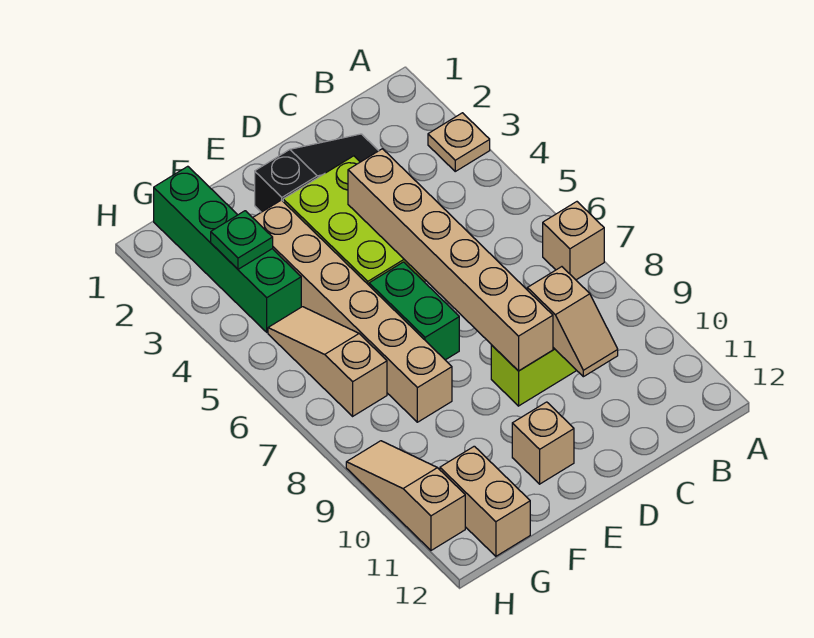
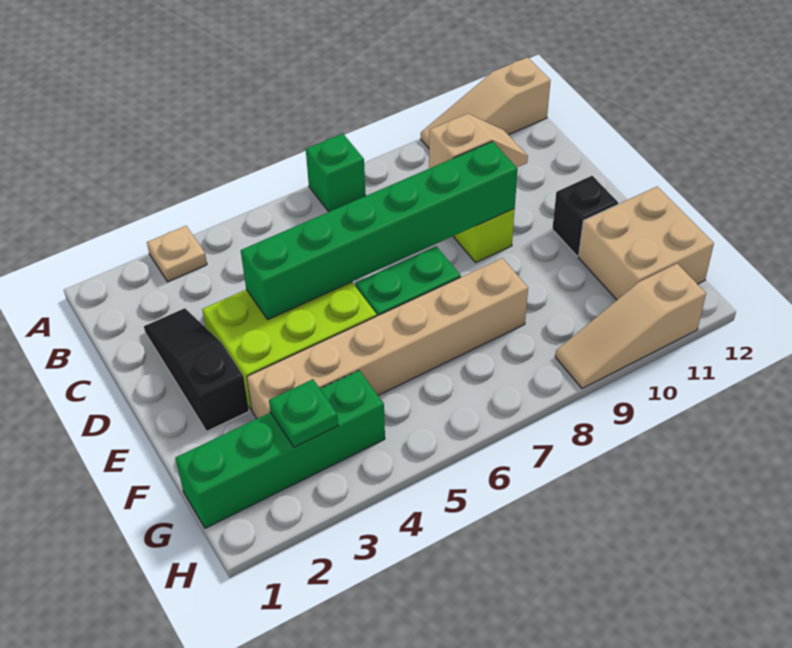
tan 1x1 brick [543,202,604,280] -> green 1x1 brick [306,134,365,212]
tan 1x6 brick [348,149,553,371] -> green 1x6 brick [241,141,518,319]
tan 1x1 brick [512,402,574,484] -> black 1x1 brick [552,176,618,256]
tan 1x3 slope [268,307,387,416] -> tan 1x3 slope moved to [421,57,551,148]
tan 1x2 brick [440,446,530,556] -> tan 2x2 brick [578,187,714,300]

